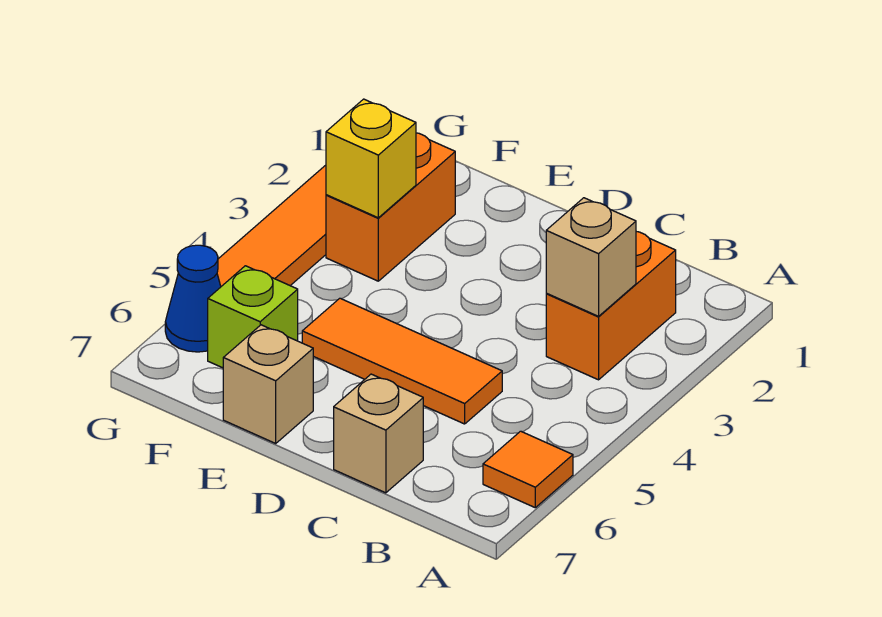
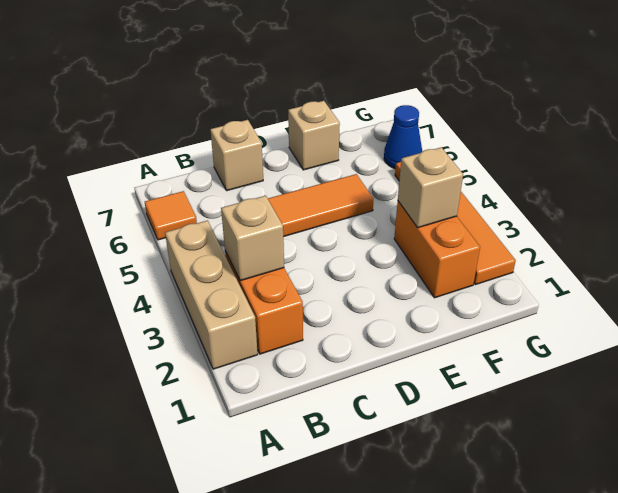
none -> tan 1x3 brick [165,221,258,369]
yellow 1x1 brick [326,99,416,218] -> tan 1x1 brick [398,147,463,228]
lime 1x1 brick [208,266,298,368] -> none

